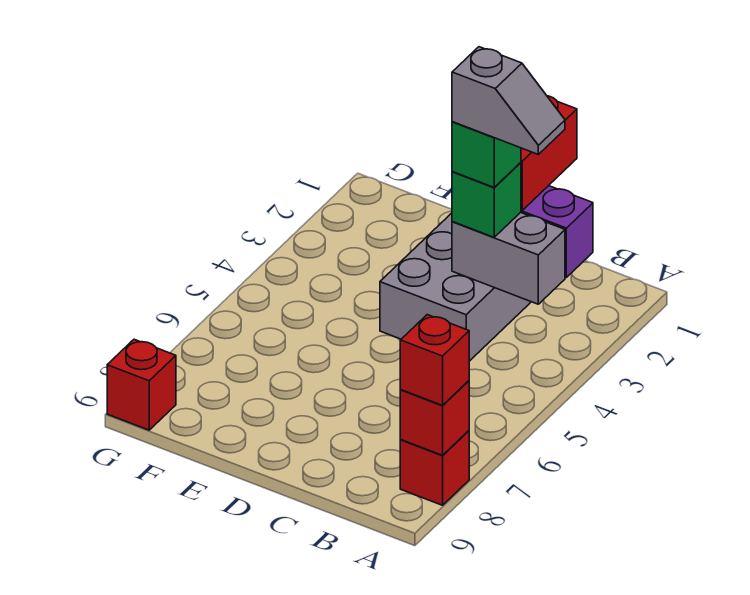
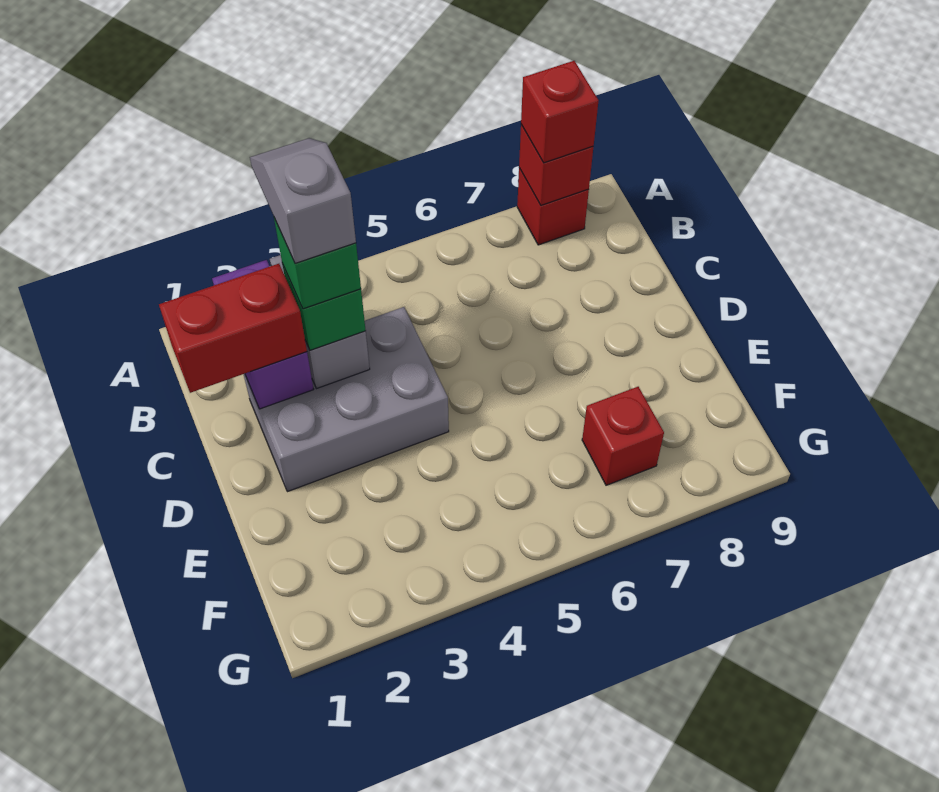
red 1x1 brick [107,339,176,430] -> red 1x1 brick moved to [582,387,664,485]

